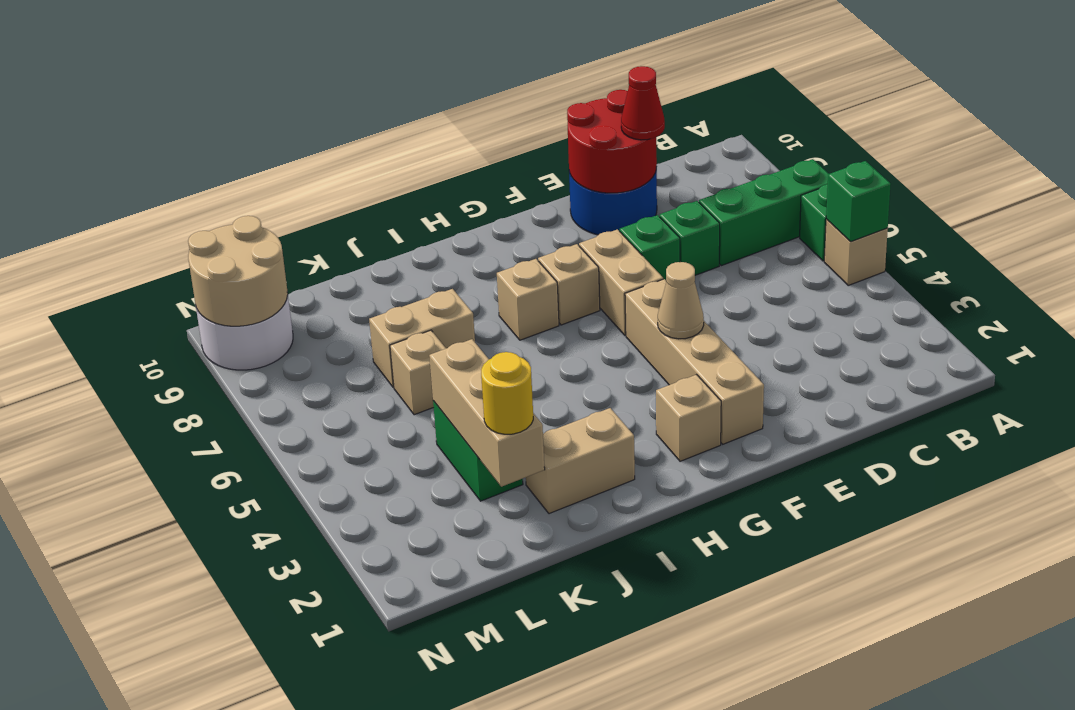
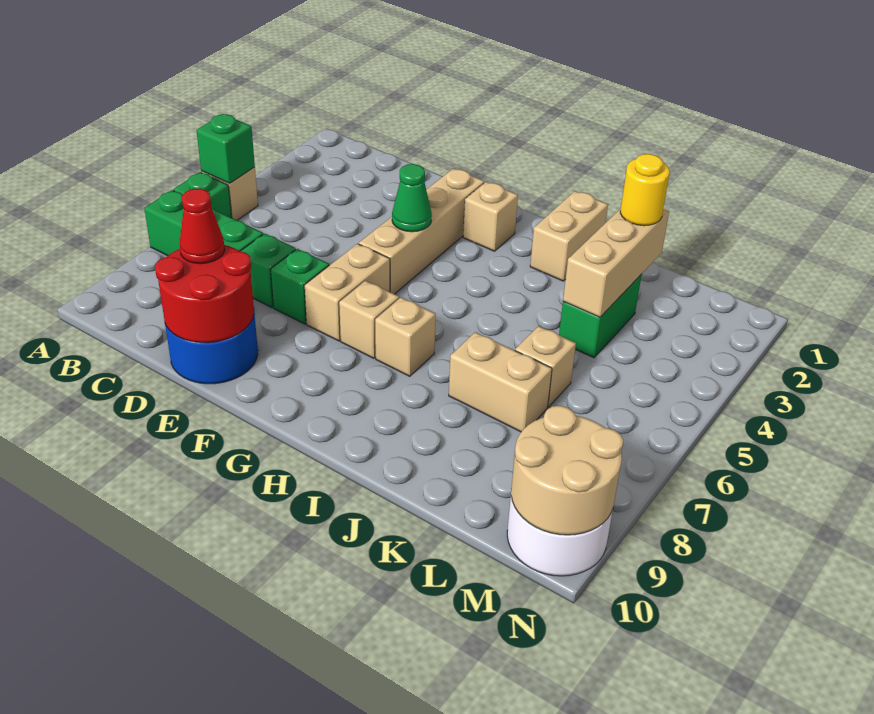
tan 1x1 cone [658,262,704,339] -> green 1x1 cone [392,164,432,232]
tan 1x2 brick [526,408,635,514] -> tan 1x2 brick turned to [530,191,608,281]

